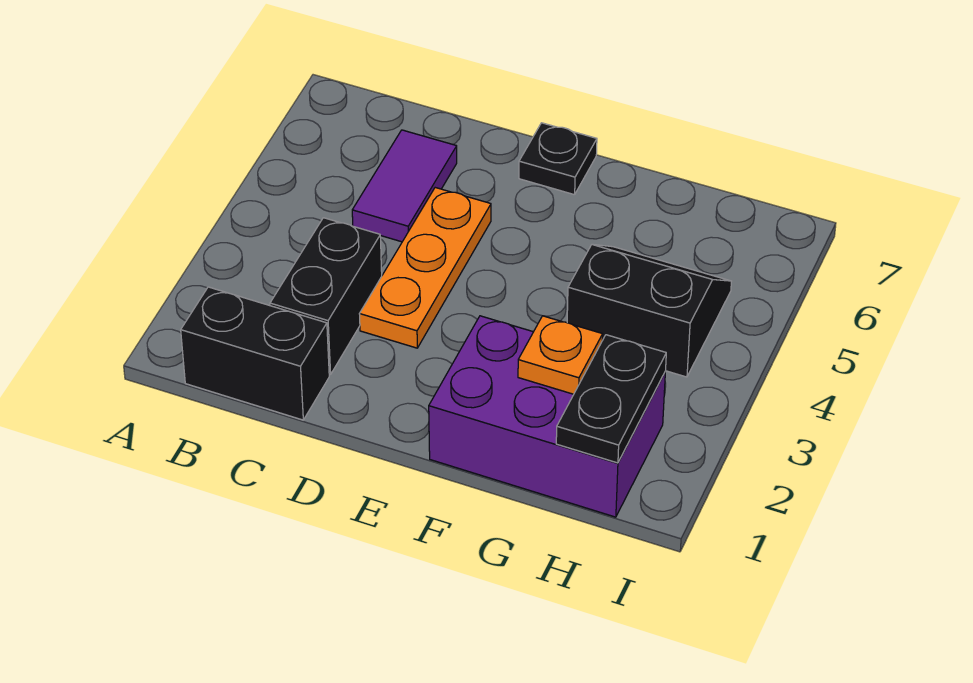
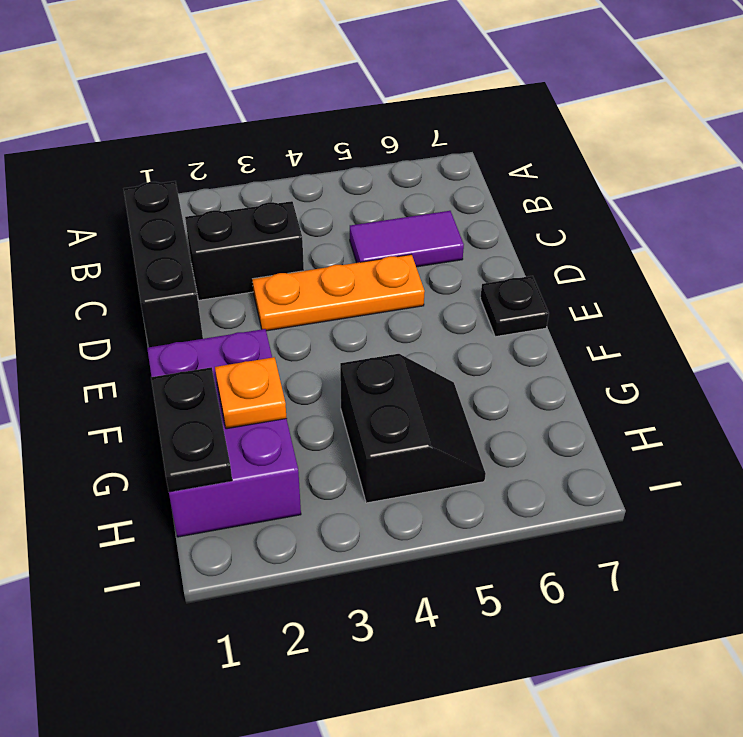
black 1x2 brick [181,287,329,420] -> black 1x3 brick [124,181,203,347]
black 1x2 plate [556,335,666,463] -> black 1x2 plate turned to [151,367,232,492]

